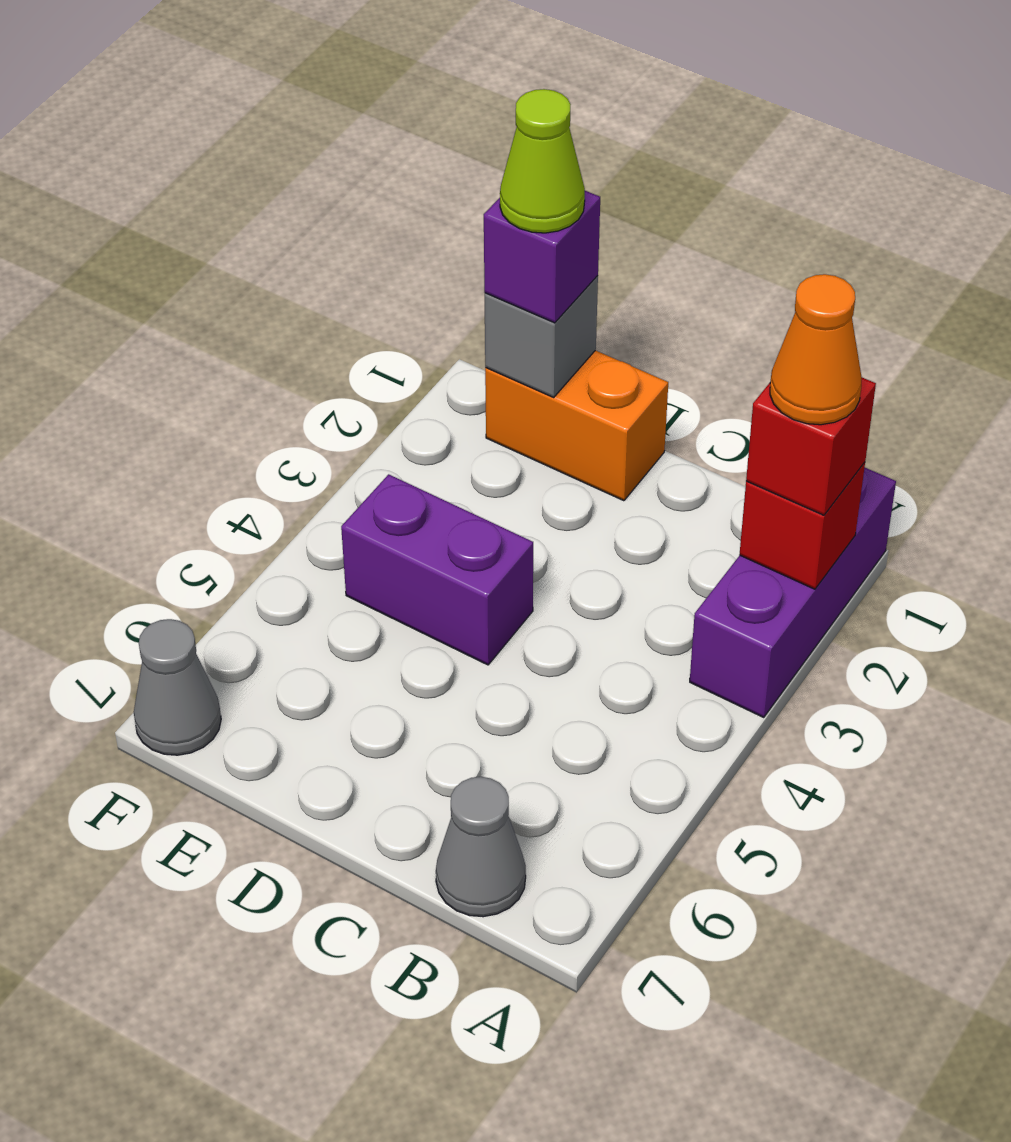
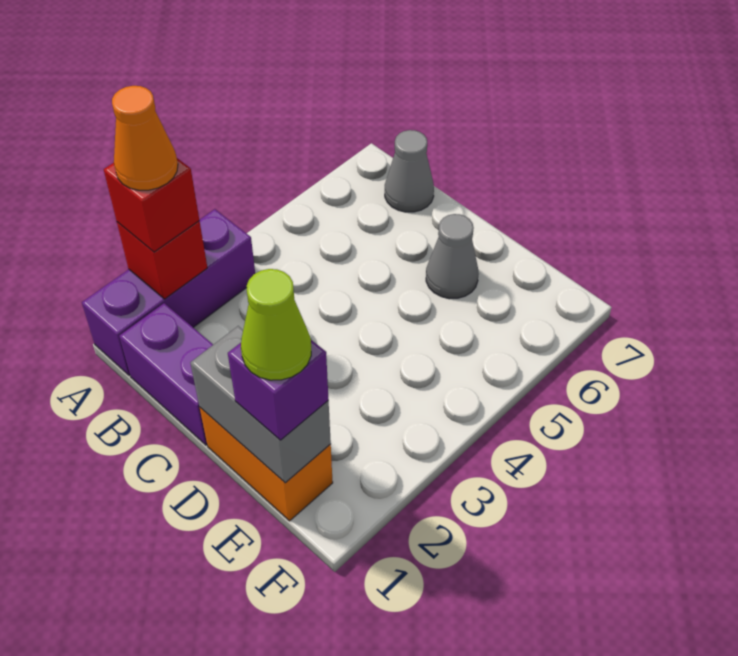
purple 1x2 brick [341,474,533,665] -> purple 1x2 brick moved to [119,303,213,445]
grey 1x1 brick [485,276,598,397] -> grey 1x2 brick [190,326,331,483]
grey 1x1 cone [134,619,221,755] -> grey 1x1 cone moved to [426,214,479,299]

